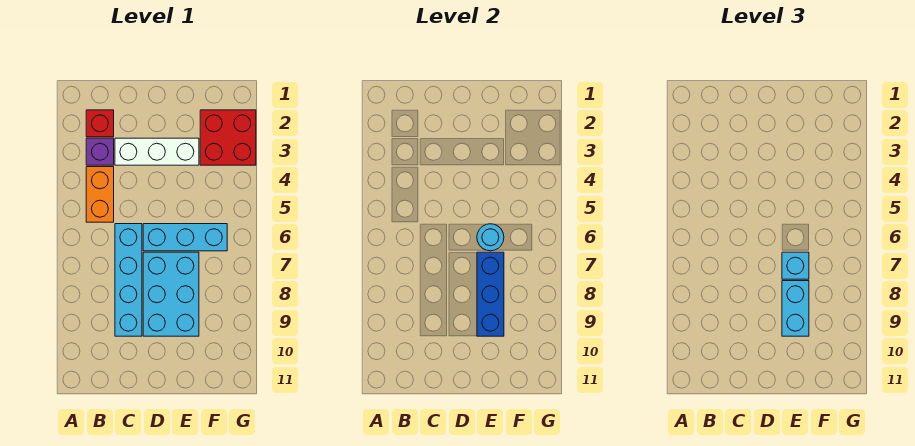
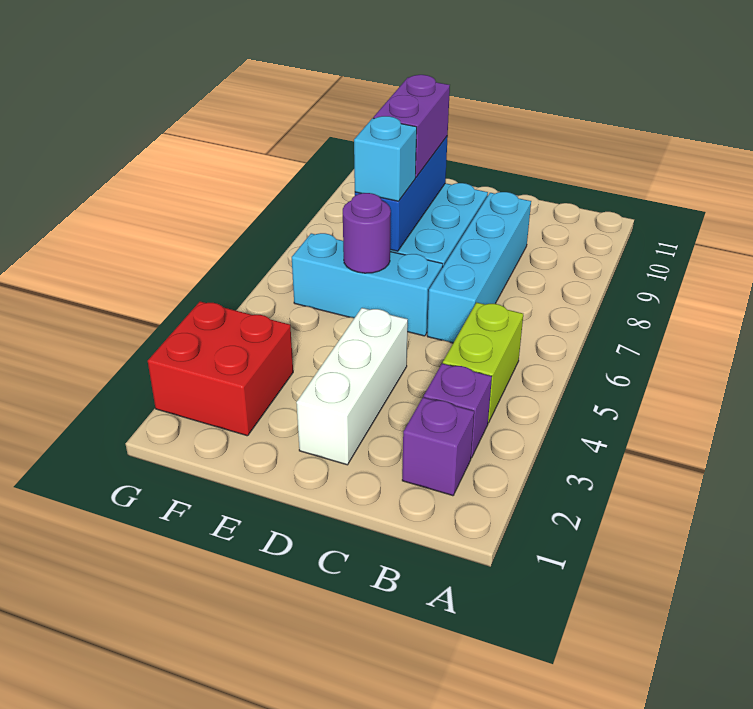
red 1x1 brick [86,110,114,137] -> purple 1x1 brick [402,397,474,496]
orange 1x2 brick [86,167,114,222] -> lime 1x2 brick [443,302,523,423]
white 1x3 brick [115,138,199,165] -> white 1x3 brick turned to [296,308,408,465]
cyan 1x1 round brick [477,224,504,251] -> purple 1x1 round brick [343,193,391,273]
cyan 1x2 brick [782,281,809,336] -> purple 1x2 brick [373,75,450,177]

